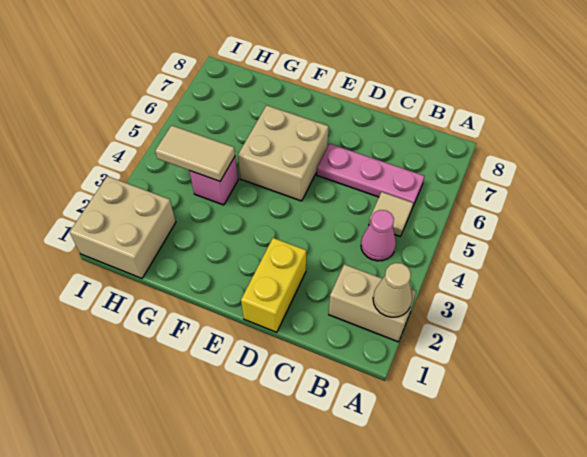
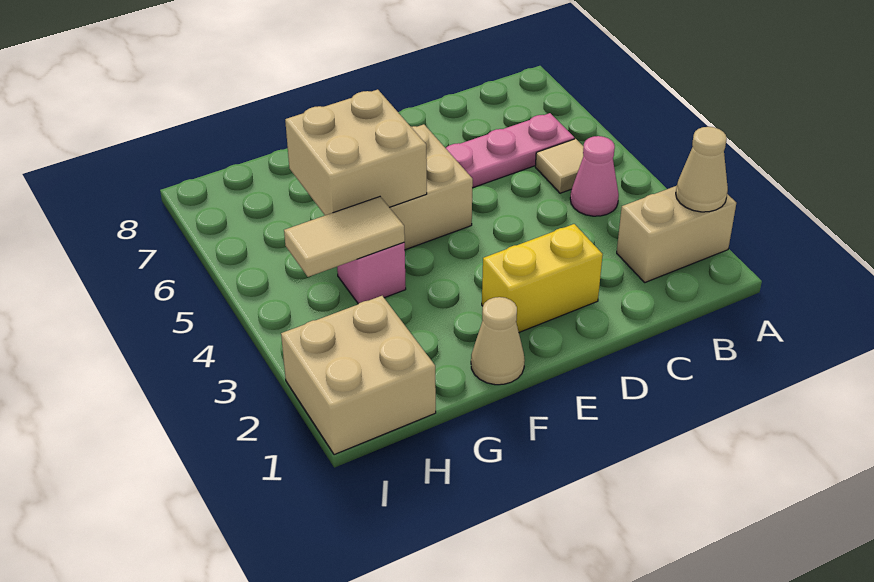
yellow 1x2 brick [241,238,306,332] -> yellow 1x2 brick turned to [482,224,603,332]
none -> tan 1x1 cone [471,297,525,385]
none -> tan 2x2 brick [285,90,427,215]

